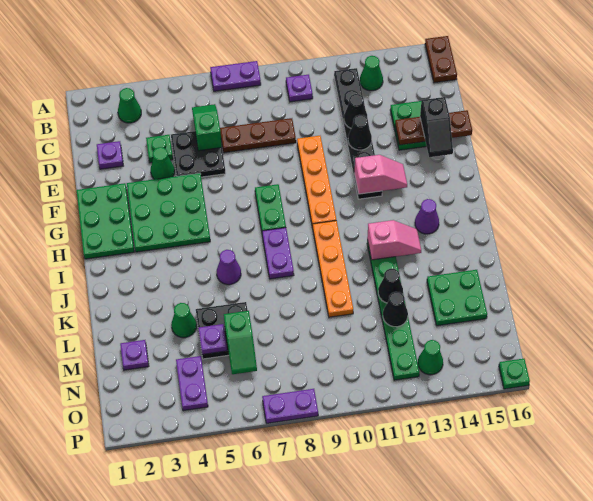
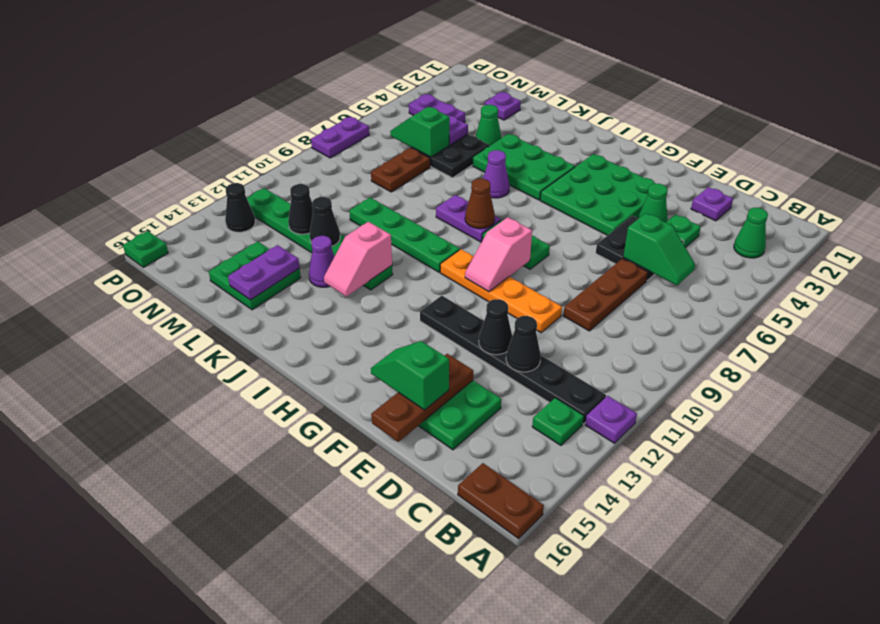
purple 1x2 plate [210,61,261,91] -> purple 1x2 plate moved to [228,245,299,300]
purple 1x1 plate [286,75,313,102] -> purple 1x1 plate moved to [585,396,637,443]
green 1x1 cone [360,56,383,91] -> green 1x1 plate [532,398,584,445]
black 1x2 slope [420,97,453,157] -> green 1x2 slope [371,341,449,410]
green 2x3 plate [76,183,134,259] -> green 2x3 plate moved to [473,134,575,200]
pink 1x2 slope [355,155,407,194] -> pink 1x2 slope moved to [465,217,532,292]
none -> brown 1x1 cone [465,179,495,229]
orange 1x4 plate [313,221,353,317] -> green 1x4 plate [349,198,460,272]
purple 1x1 cone [415,199,439,234] -> purple 1x1 cone moved to [309,236,335,287]
none -> brown 1x2 plate [371,148,430,192]
green 1x1 cone [418,340,443,375] -> black 1x1 cone [225,183,255,232]

